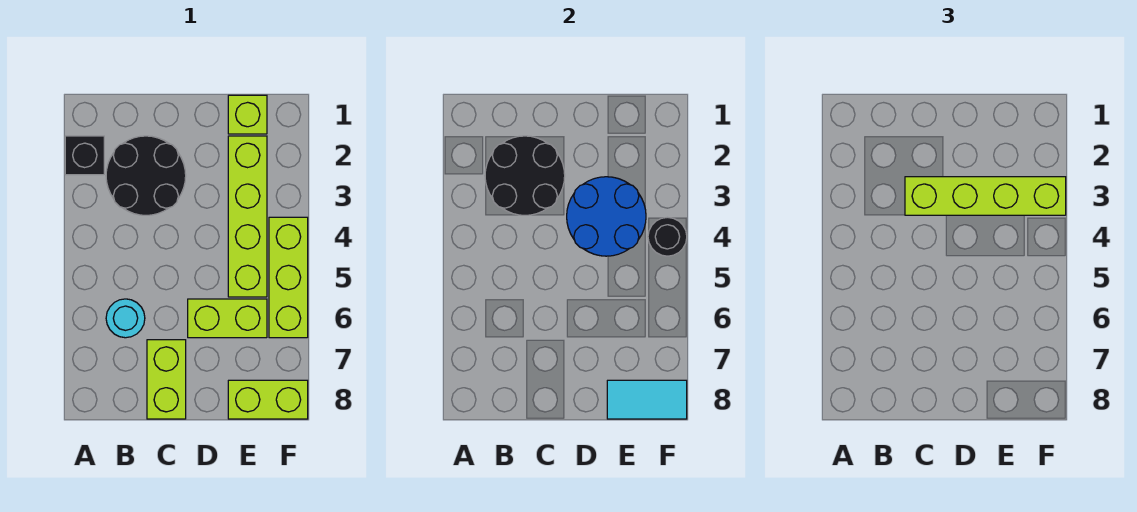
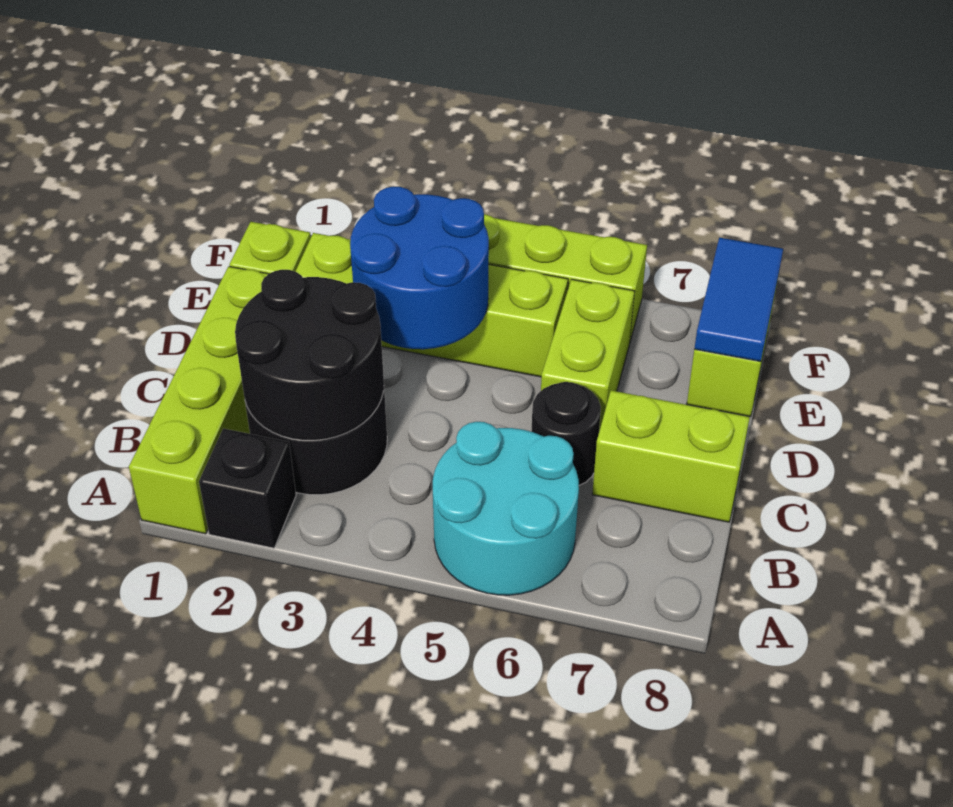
cyan 1x1 round brick [106,299,145,338] -> cyan 2x2 round brick [433,422,579,595]
lime 1x4 brick [905,177,1066,215] -> lime 1x4 brick moved to [129,266,268,534]
cyan 1x2 tile [607,380,687,419] -> blue 1x2 tile [694,238,783,362]
black 1x1 round brick [648,217,687,256] -> black 1x1 round brick moved to [532,382,601,485]

